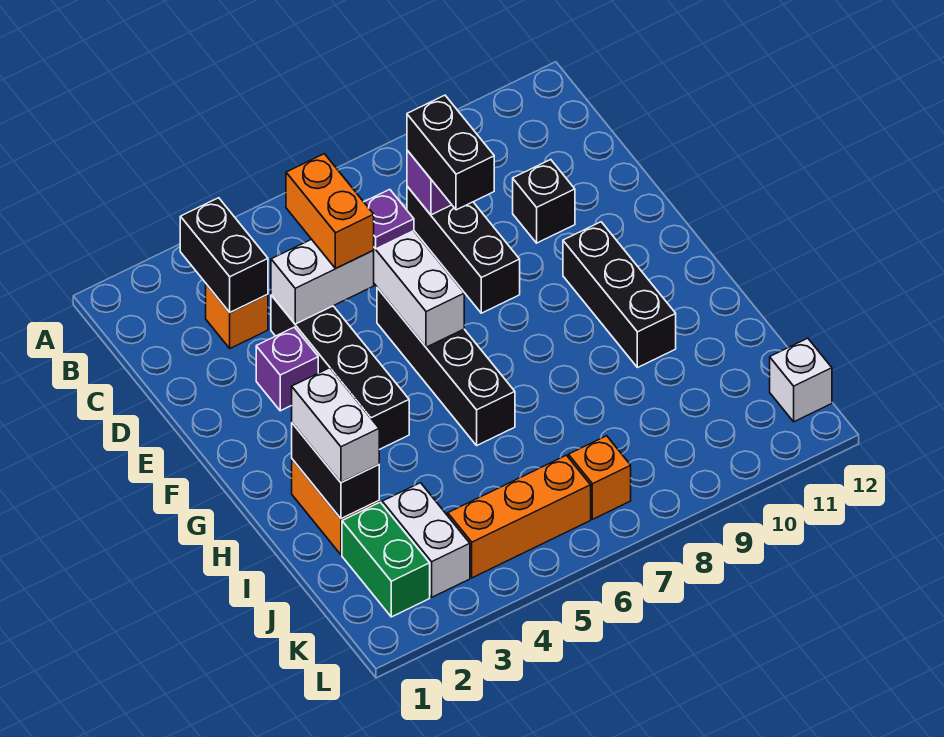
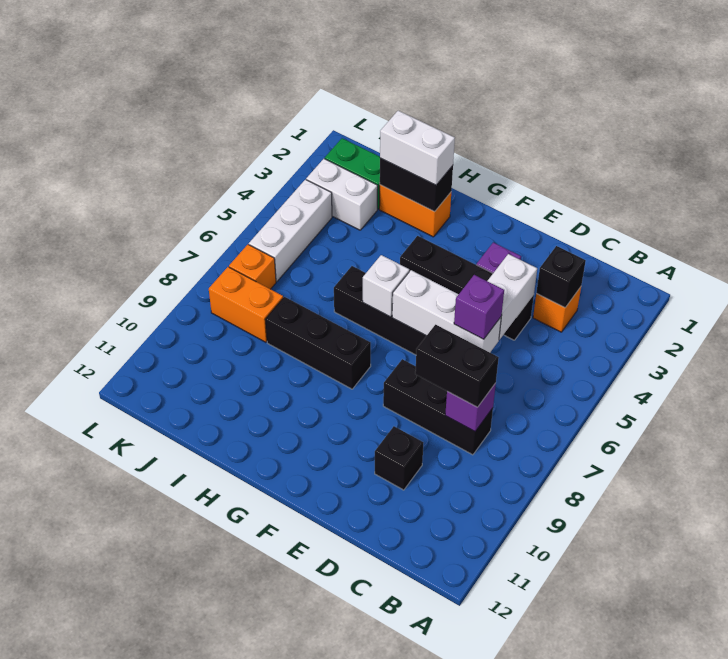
black 1x2 brick [180,198,268,312] -> black 1x1 brick [536,246,586,308]
orange 1x2 brick [286,154,374,268] -> orange 1x2 brick moved to [209,267,283,342]
purple 1x1 plate [364,189,414,249] -> purple 1x1 brick [454,275,504,339]
black 1x3 brick [563,222,676,368] -> black 1x3 brick moved to [265,297,371,389]
orange 1x3 brick [448,455,591,578] -> white 1x3 brick [249,180,332,282]
white 1x1 brick [770,338,832,422] -> white 1x1 brick moved to [363,255,409,317]

